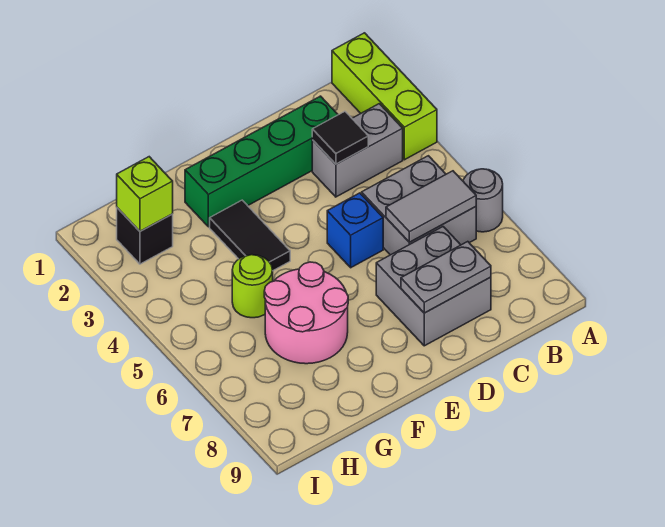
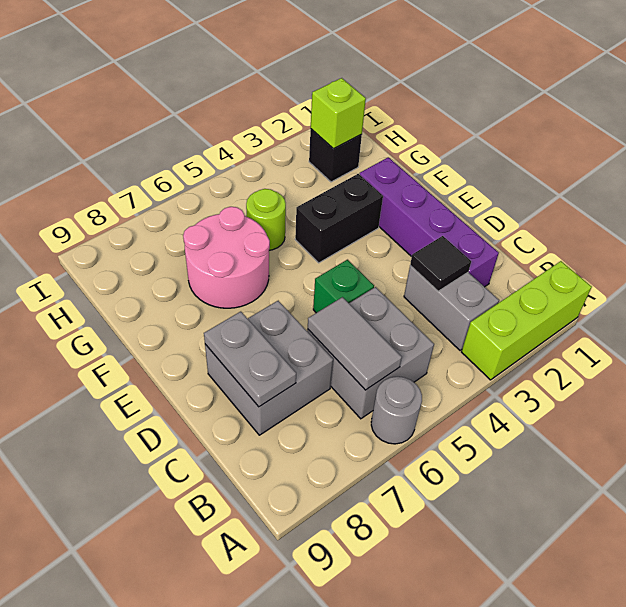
green 1x4 brick [185,96,338,227] -> purple 1x4 brick [360,157,499,287]
blue 1x1 brick [327,193,383,268] -> green 1x1 brick [313,260,374,313]
black 1x2 tile [210,200,290,271] -> black 1x2 brick [295,174,383,263]

